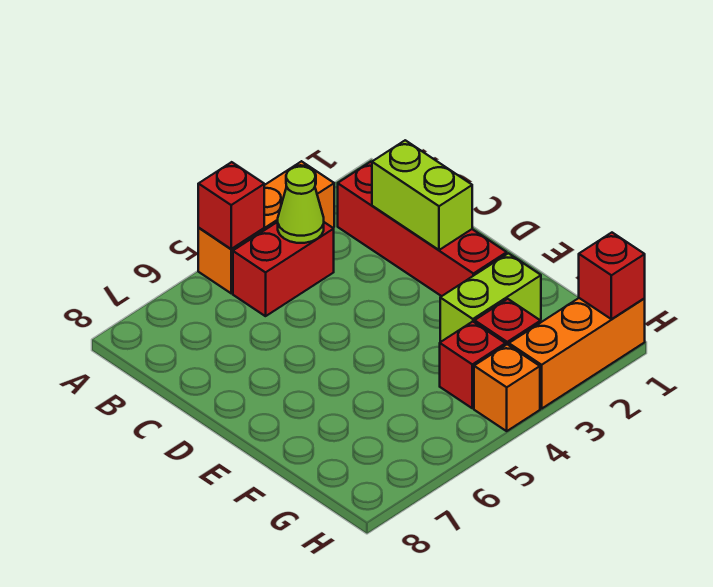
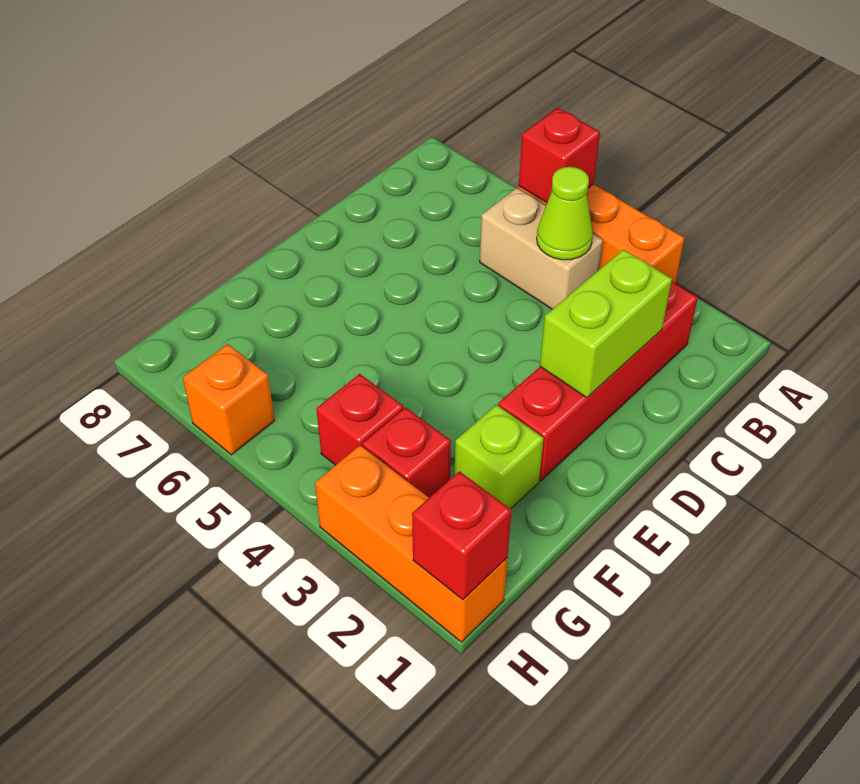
red 1x2 brick [233,222,334,316] -> tan 1x2 brick [480,188,603,309]
lime 1x2 brick [440,253,541,342] -> lime 1x1 brick [455,405,544,509]
orange 1x1 brick [474,344,540,431] -> orange 1x1 brick moved to [183,344,275,455]

